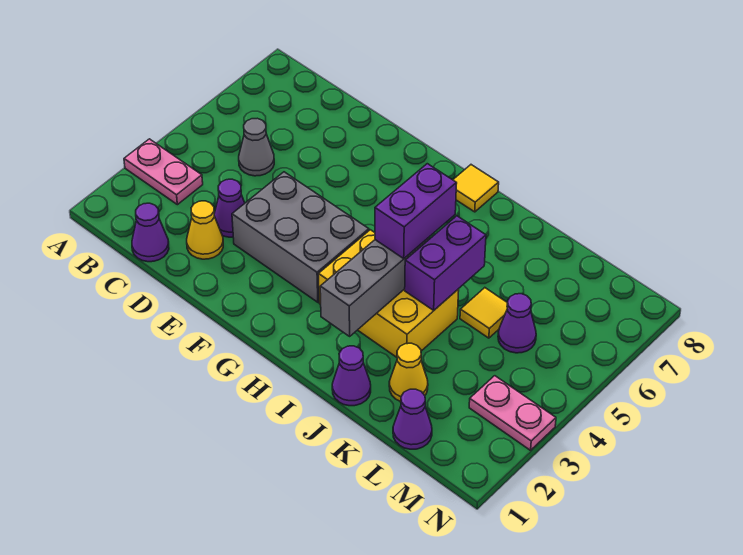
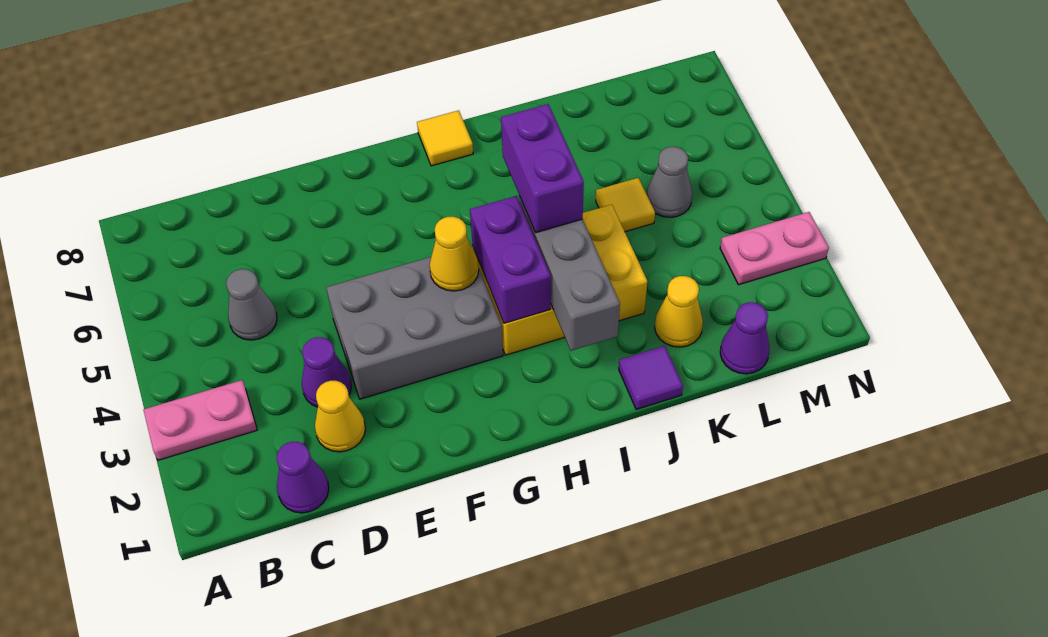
none -> yellow 1x1 cone [429,217,479,291]
purple 1x1 cone [332,346,371,406] -> purple 1x1 tile [619,346,683,409]
purple 1x2 brick [405,216,486,310] -> purple 1x2 brick moved to [470,196,551,323]
purple 1x1 cone [498,294,536,353] -> grey 1x1 cone [647,147,692,217]

